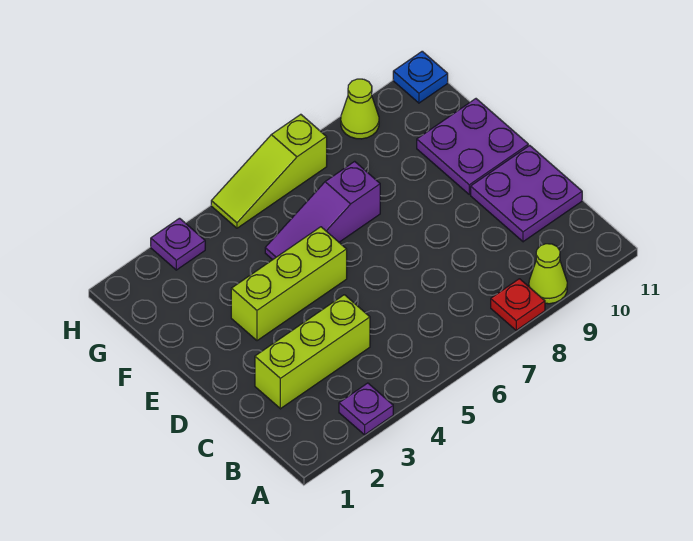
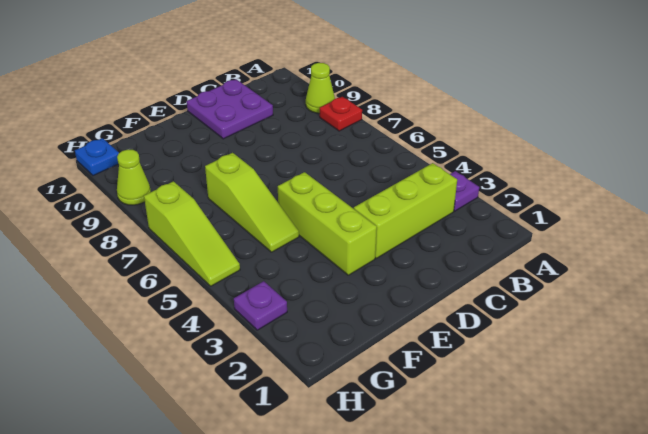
lime 1x3 brick [255,295,370,409] -> lime 1x3 brick turned to [354,163,457,258]
purple 2x2 plate [417,99,528,194] -> none
purple 1x3 slope [265,161,380,260] -> lime 1x3 slope [205,153,299,252]

